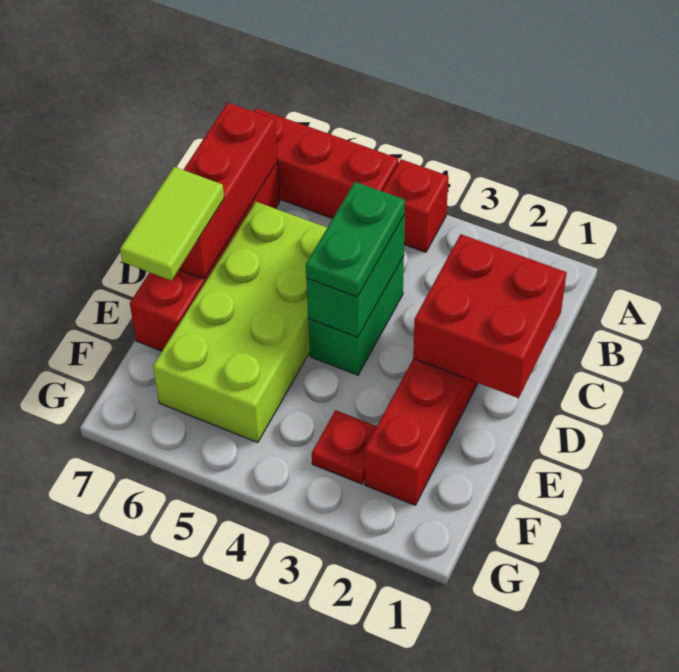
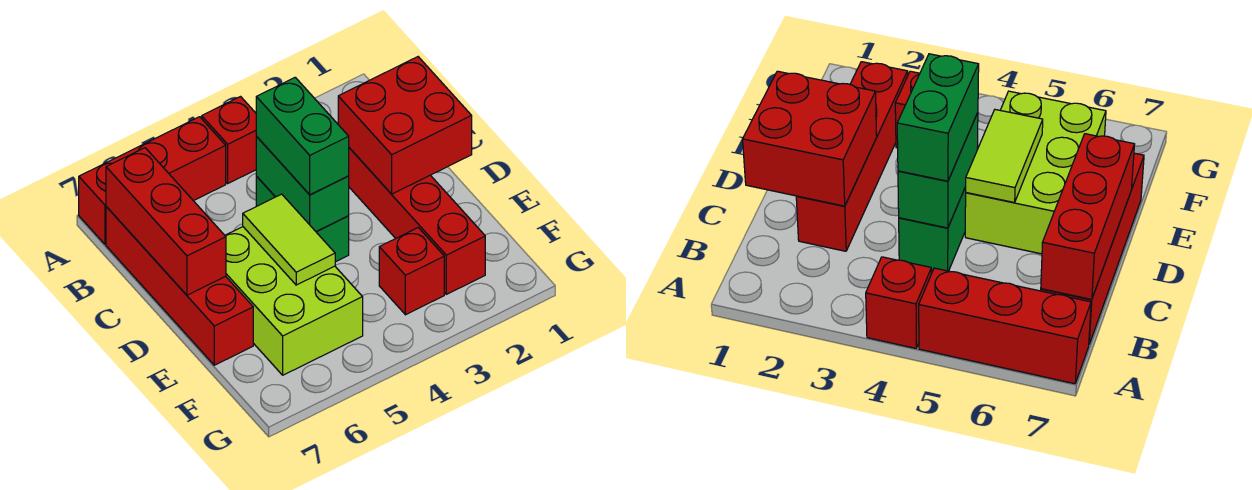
green 1x2 plate [306,182,405,297] -> green 1x2 brick [256,77,349,195]
lime 2x4 brick [153,202,327,443] -> lime 2x3 brick [225,227,363,375]
lime 1x2 tile [120,167,224,281] -> lime 1x2 tile moved to [243,194,335,285]
red 1x1 plate [312,410,377,484] -> red 1x1 brick [379,228,444,315]

